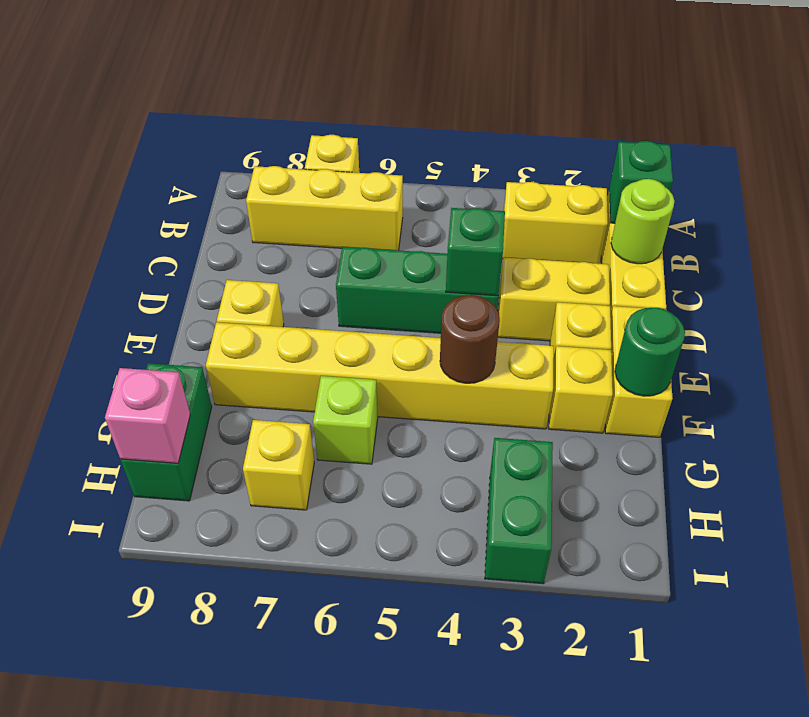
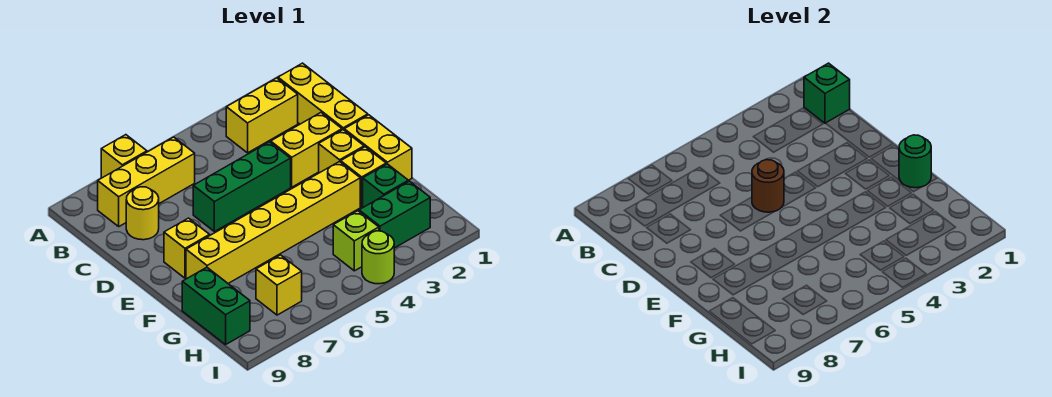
lime 1x1 round brick [611,179,674,264] -> lime 1x1 round brick moved to [362,231,394,284]
none -> yellow 1x1 round brick [126,187,159,240]
green 1x1 brick [446,208,505,296] -> green 1x1 brick moved to [363,164,408,207]
brown 1x1 round brick [440,295,500,383] -> brown 1x1 round brick moved to [752,160,784,212]
lime 1x1 brick [313,376,378,464] -> lime 1x1 brick moved to [333,211,379,271]
green 1x2 brick [485,438,553,584] -> green 1x2 brick turned to [359,181,430,248]
pink 1x1 brick [105,368,190,463] -> none

